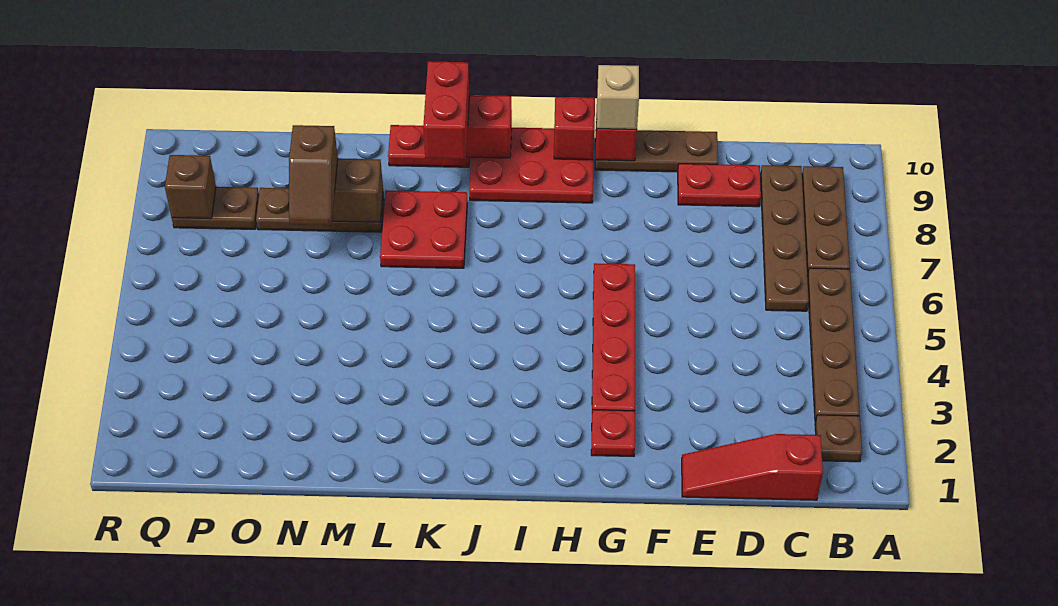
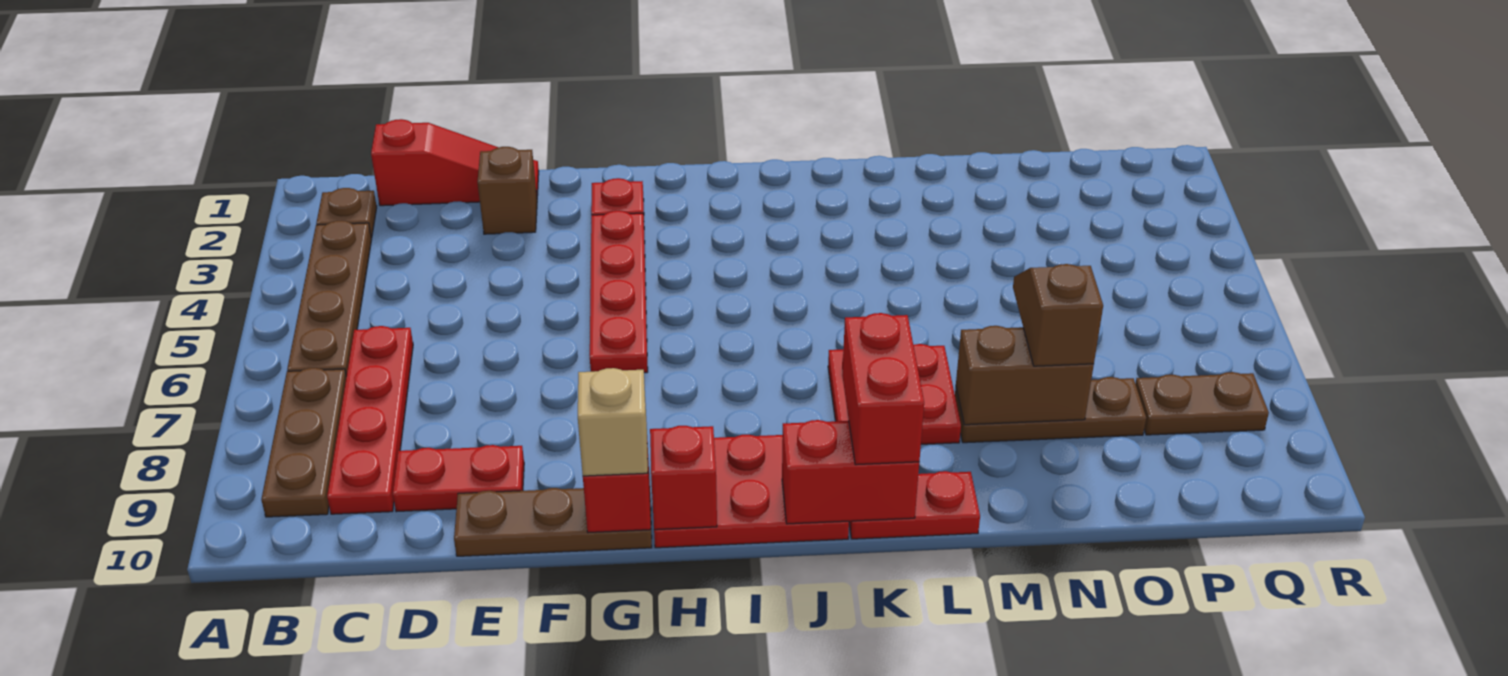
brown 1x4 plate [760,165,809,311] -> red 1x4 plate [327,326,413,514]
brown 1x1 brick [165,155,216,219] -> brown 1x1 brick moved to [478,147,537,234]

